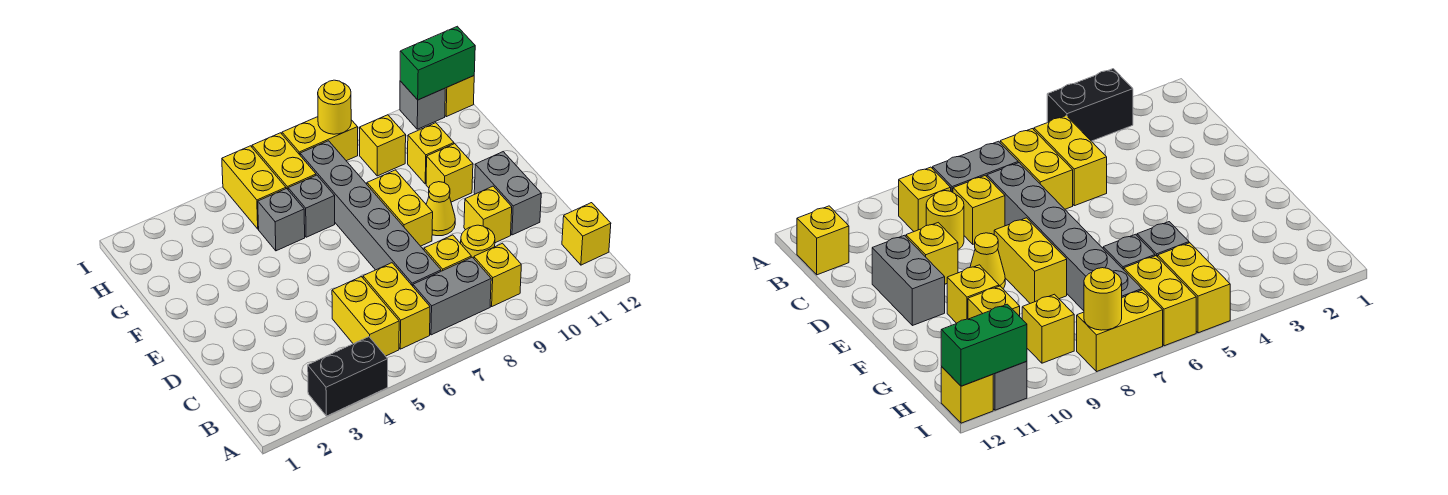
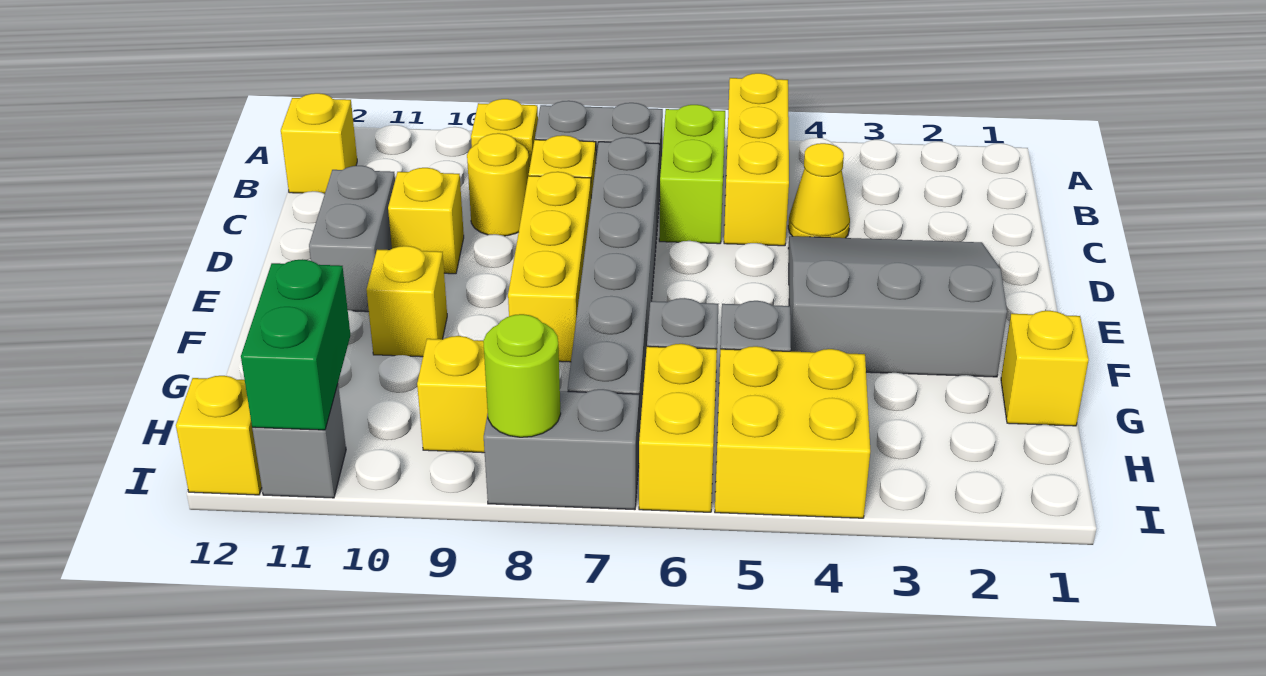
black 1x2 brick [308,337,388,416] -> none
yellow 1x2 brick [332,277,399,356] -> yellow 1x3 brick [724,73,789,246]
yellow 1x2 brick [363,263,430,349] -> lime 1x2 brick [659,105,725,244]
none -> grey 3x3 slope [788,236,1007,377]
yellow 1x2 brick [367,170,433,246] -> yellow 1x3 brick [508,172,591,362]
yellow 1x1 cone [426,182,455,236] -> yellow 1x1 cone moved to [788,143,850,238]
yellow 1x1 brick [408,123,454,184] -> yellow 1x1 brick moved to [1001,311,1089,426]
yellow 1x2 brick [222,146,286,229] -> yellow 2x2 brick [715,346,870,518]
yellow 1x2 brick [282,117,358,161] -> grey 1x2 brick [484,389,639,510]
yellow 1x1 round brick [318,80,351,134] -> lime 1x1 round brick [483,314,561,437]
green 1x2 brick [400,26,475,100] -> green 1x2 brick turned to [241,259,350,430]

